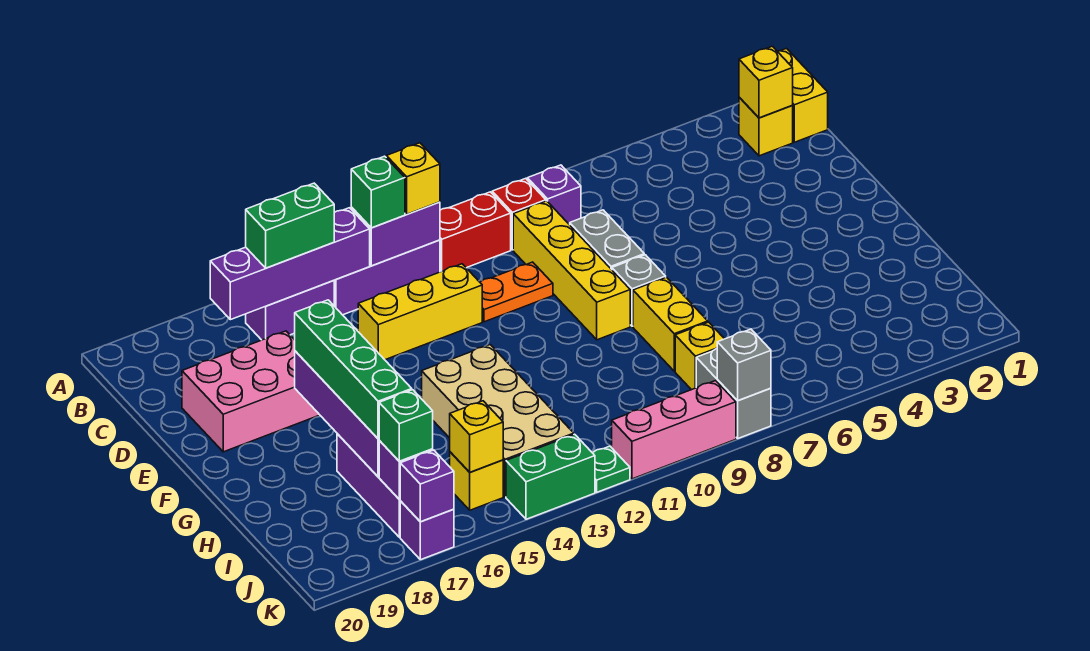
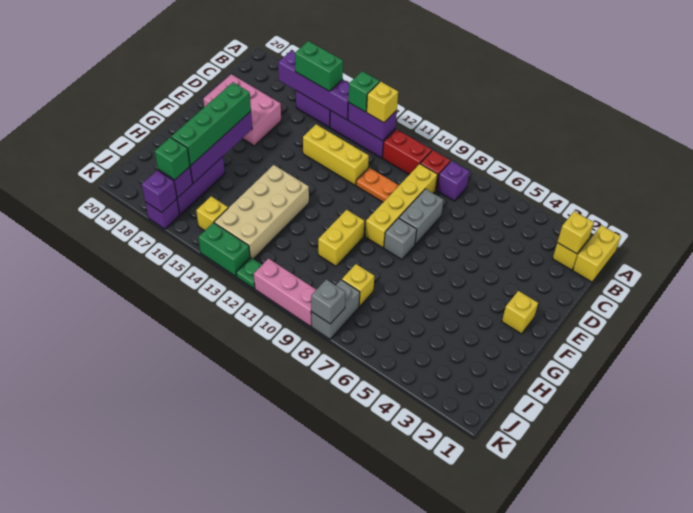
yellow 1x2 brick [633,277,708,371] -> yellow 1x2 brick moved to [318,210,364,266]
yellow 1x1 brick [450,401,503,472] -> yellow 1x1 brick moved to [502,291,538,334]

